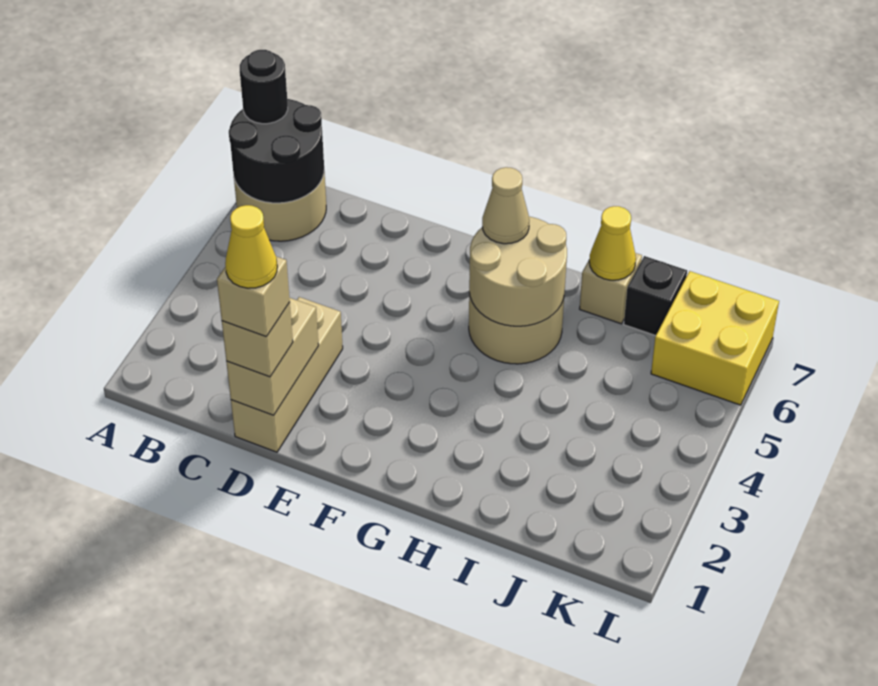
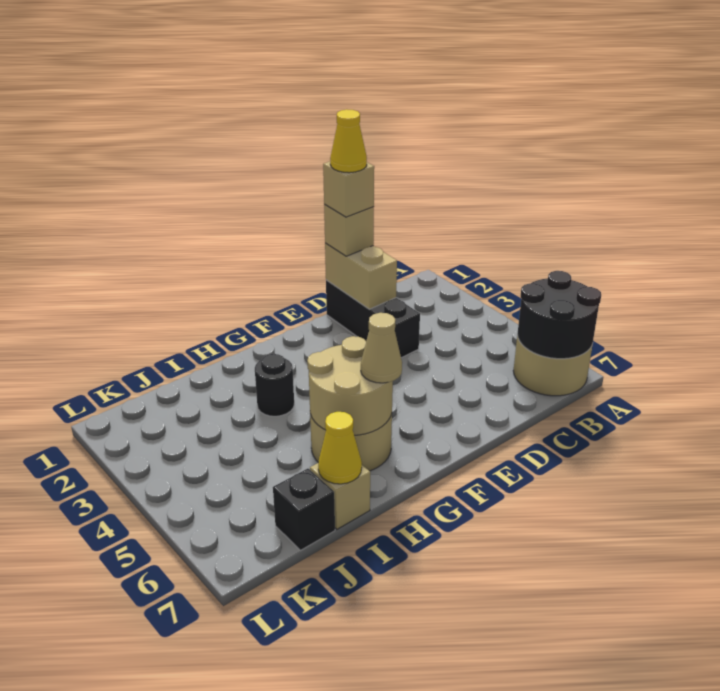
black 1x1 round brick [240,50,288,124] -> black 1x1 round brick moved to [255,354,294,416]
tan 1x3 brick [231,297,343,452] -> black 1x3 brick [326,280,420,358]
yellow 2x2 brick [651,271,779,405] -> none

